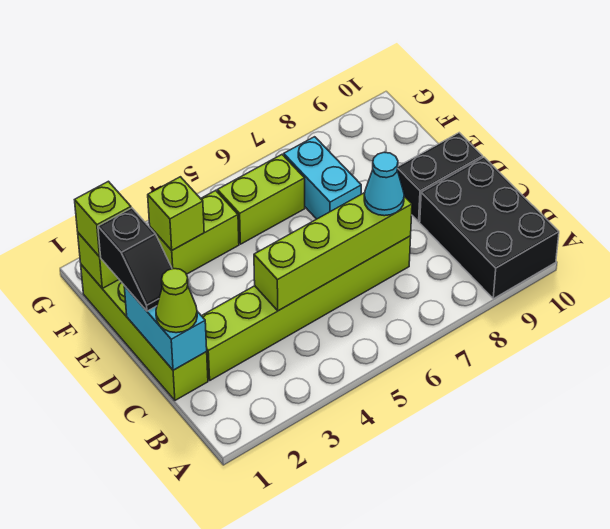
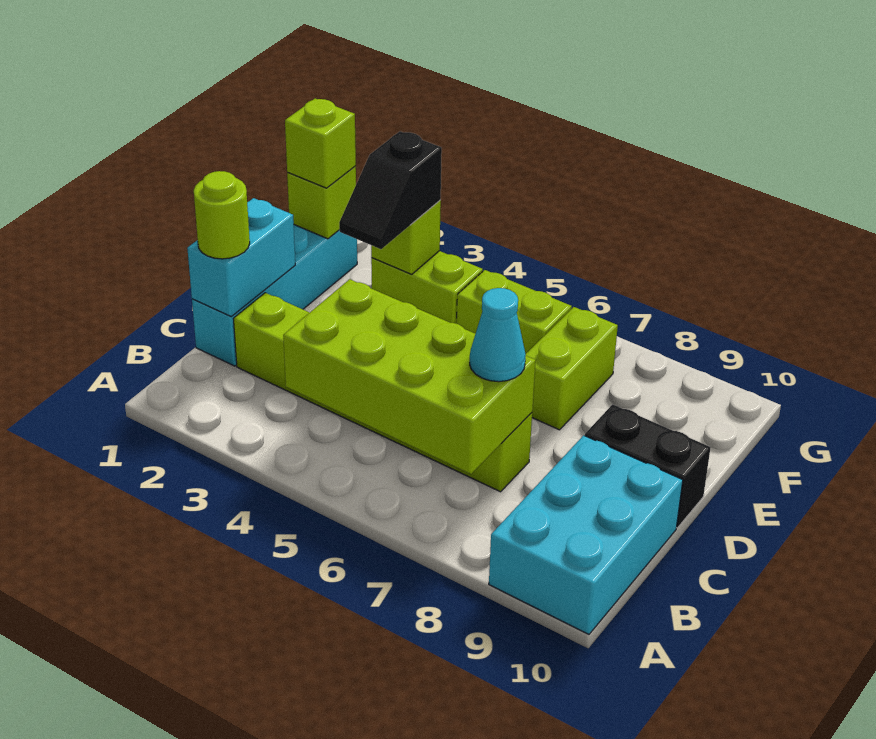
black 2x3 brick [420,157,559,299] -> cyan 2x3 brick [489,435,683,634]
lime 1x4 brick [81,265,208,400] -> cyan 1x4 brick [192,225,357,366]
lime 1x1 cone [156,269,197,333] -> lime 1x1 round brick [194,171,250,259]
lime 1x4 brick [254,193,412,311] -> lime 2x4 brick [283,279,536,474]
black 1x2 slope [98,208,172,311] -> black 1x2 slope moved to [339,131,442,249]
cyan 1x2 brick [284,137,361,219] -> lime 1x2 brick [526,307,618,430]

